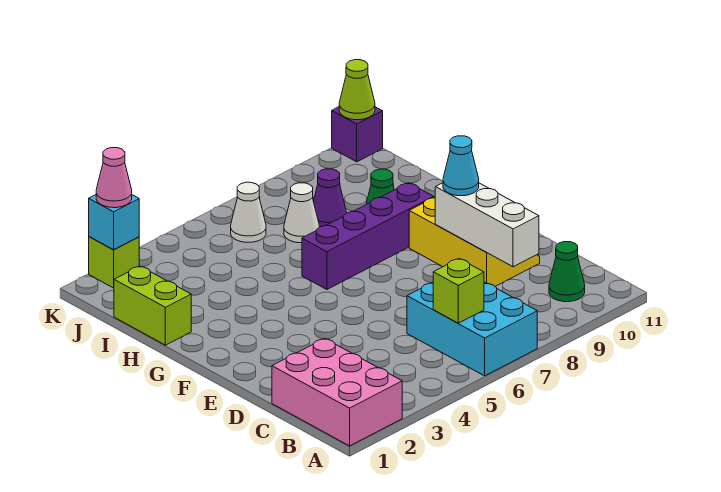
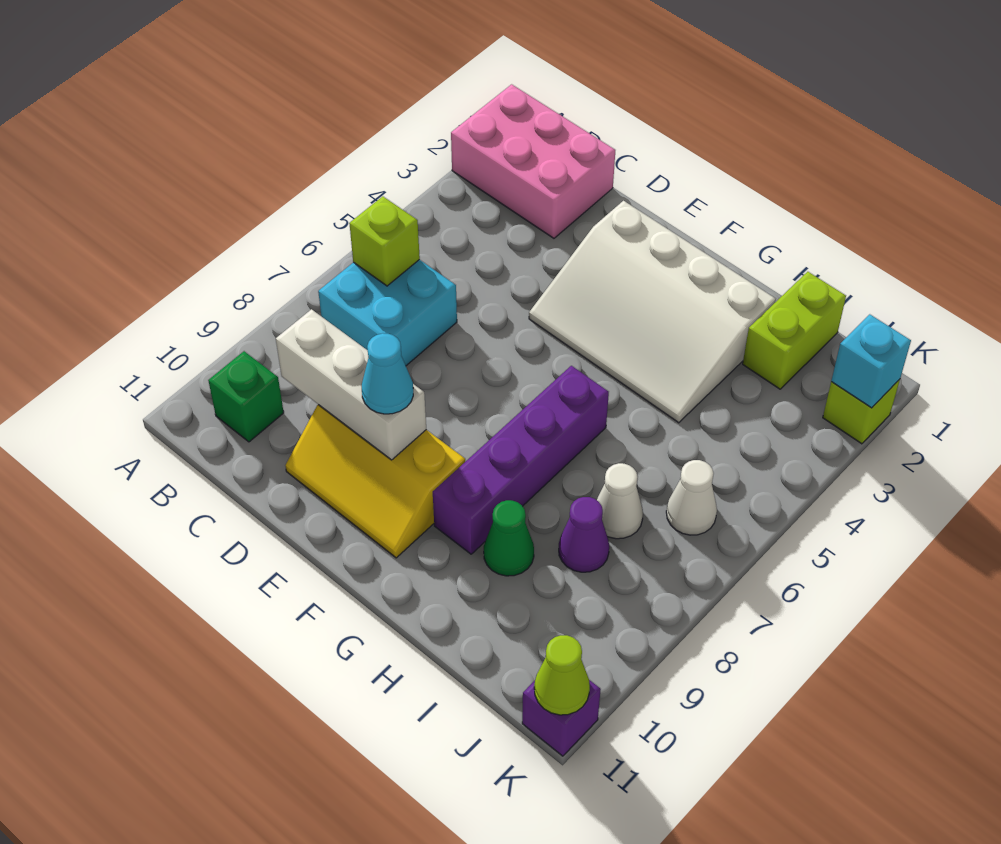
cyan 2x3 brick [407,282,537,376] -> cyan 2x2 brick [318,260,457,366]
green 1x1 cone [549,242,585,302] -> green 1x1 brick [208,351,284,442]
none -> white 3x4 slope [529,201,776,423]
lime 1x2 brick [114,266,191,345] -> lime 1x2 brick turned to [743,272,846,389]
pink 1x1 cone [96,148,132,208] -> none

